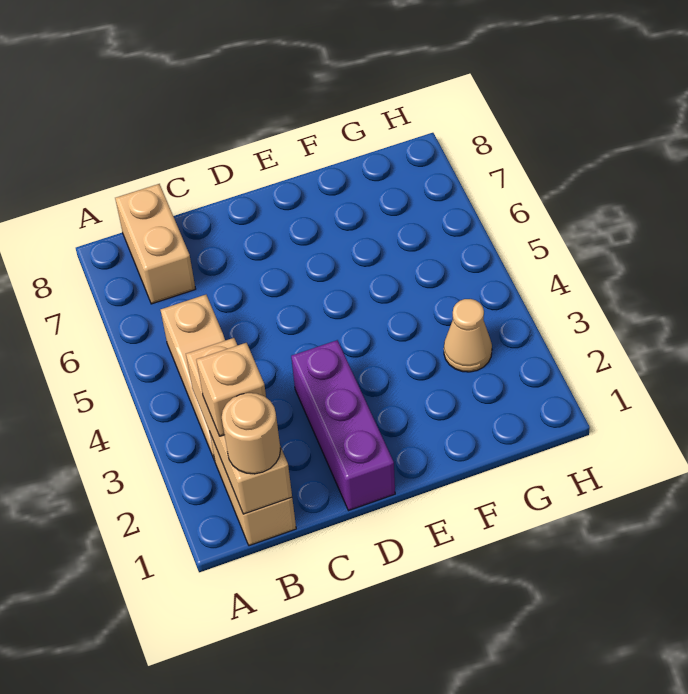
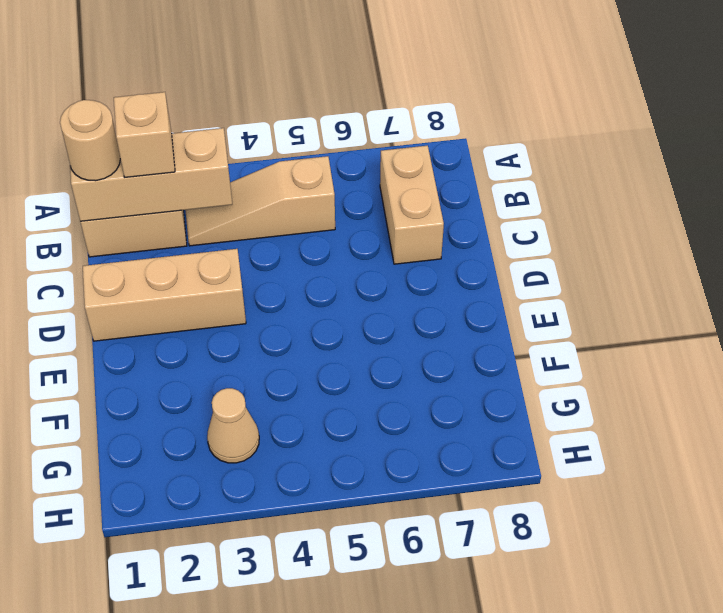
tan 1x2 brick [115,184,195,304] -> tan 1x2 brick turned to [380,146,444,264]
purple 1x3 brick [291,340,395,511] -> tan 1x3 brick [83,249,246,341]

